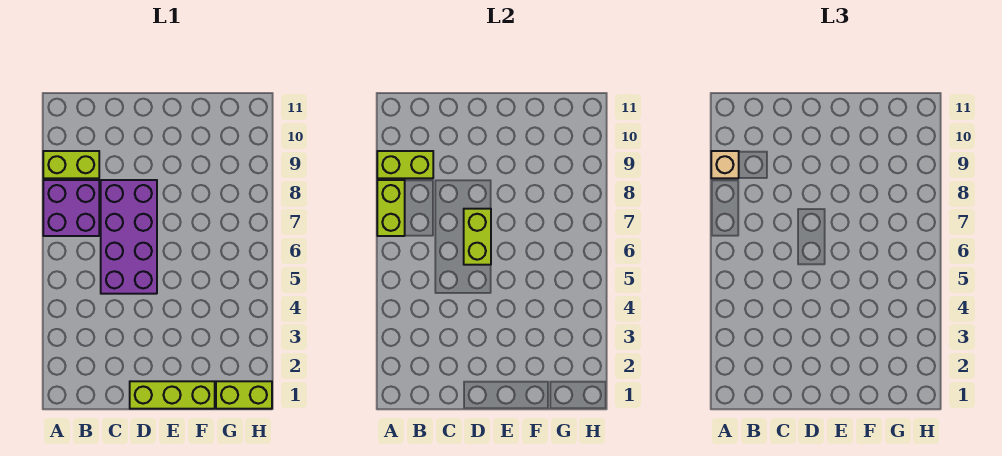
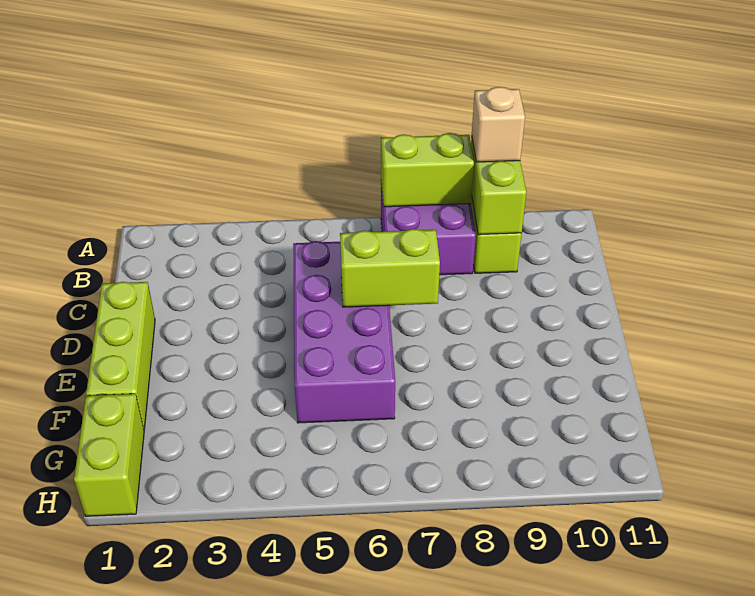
purple 2x4 brick [101,180,157,294] -> purple 2x4 brick turned to [293,241,395,423]

